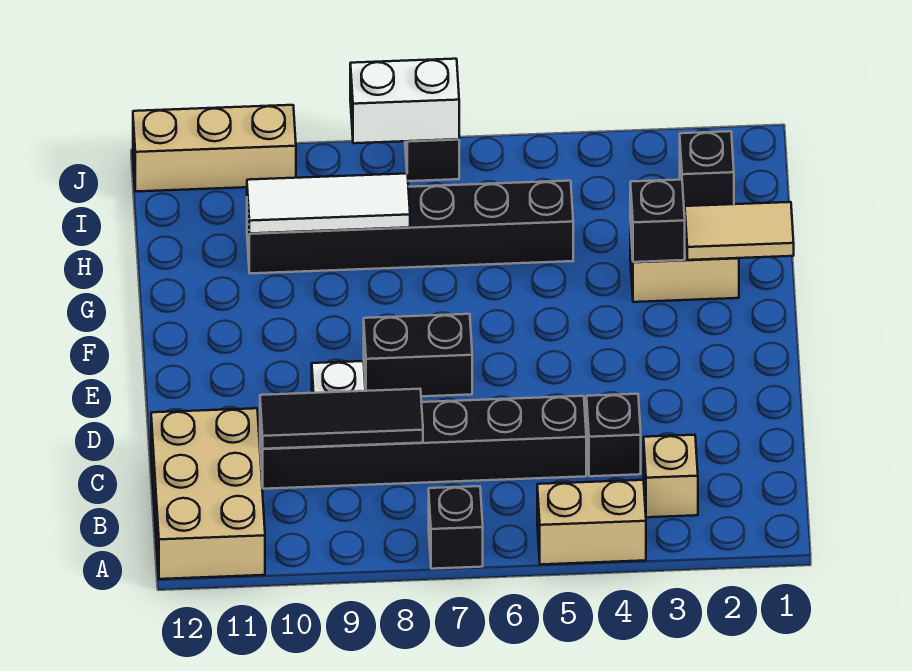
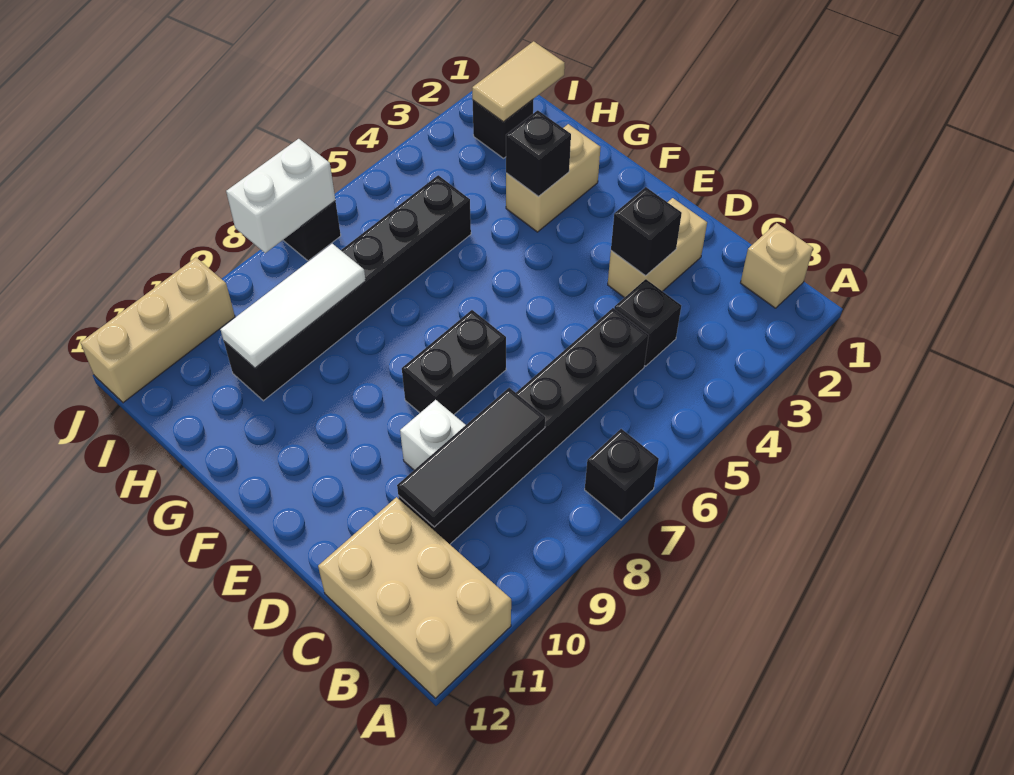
tan 1x2 brick [537,480,646,565] -> tan 1x2 brick moved to [608,198,707,298]
tan 1x1 brick [644,435,698,517] -> tan 1x1 brick moved to [741,223,813,308]
none -> black 1x1 brick [611,187,682,276]
tan 1x2 tile [685,202,794,260] -> tan 1x2 tile moved to [472,41,565,122]

